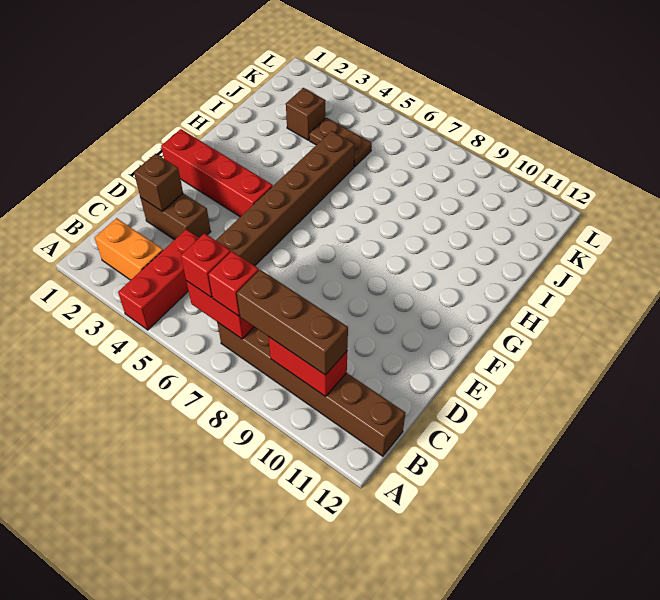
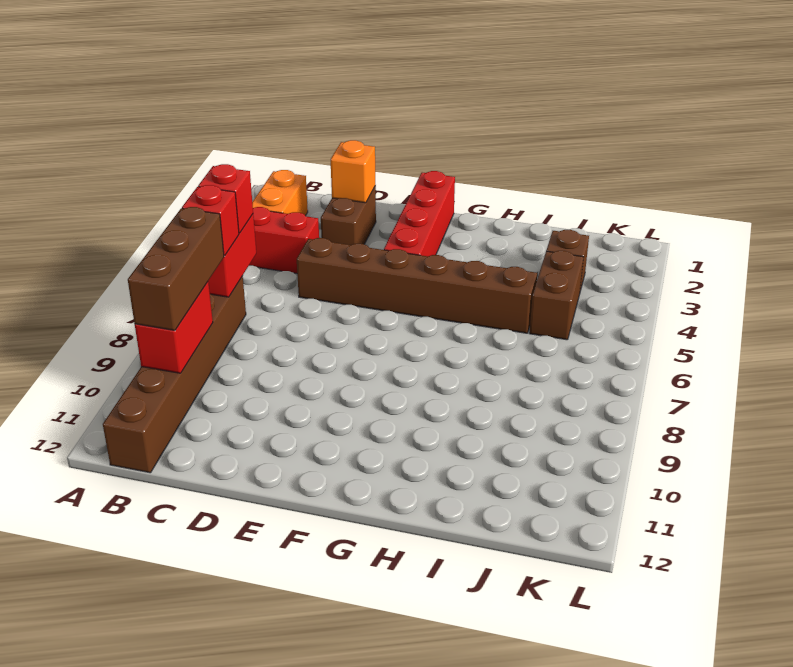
brown 1x1 brick [134,154,183,212] -> orange 1x1 brick [331,140,375,203]
brown 1x2 plate [309,118,372,167] -> brown 1x2 brick [530,251,583,340]

